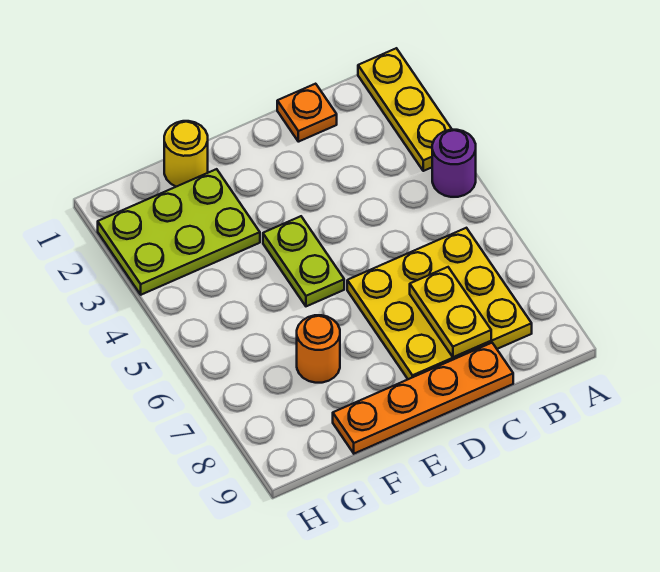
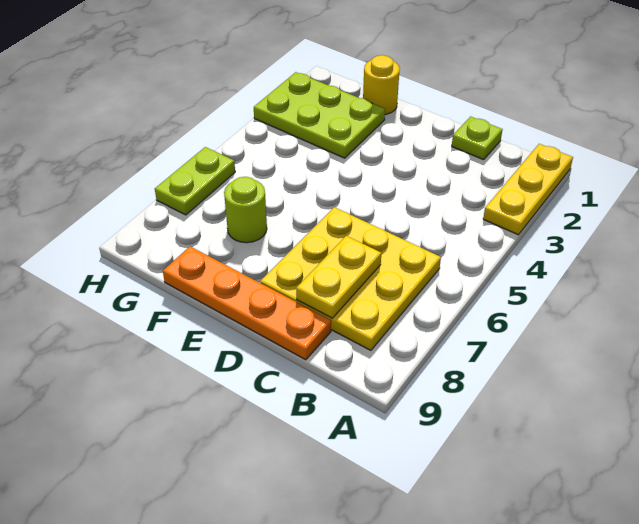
purple 1x1 round brick [432,130,476,197] -> none
orange 1x1 plate [277,84,337,142] -> lime 1x1 plate [452,117,503,160]
lime 1x2 plate [263,216,344,306] -> lime 1x2 plate moved to [155,147,235,215]
orange 1x1 round brick [297,315,340,383] -> lime 1x1 round brick [224,177,267,243]

